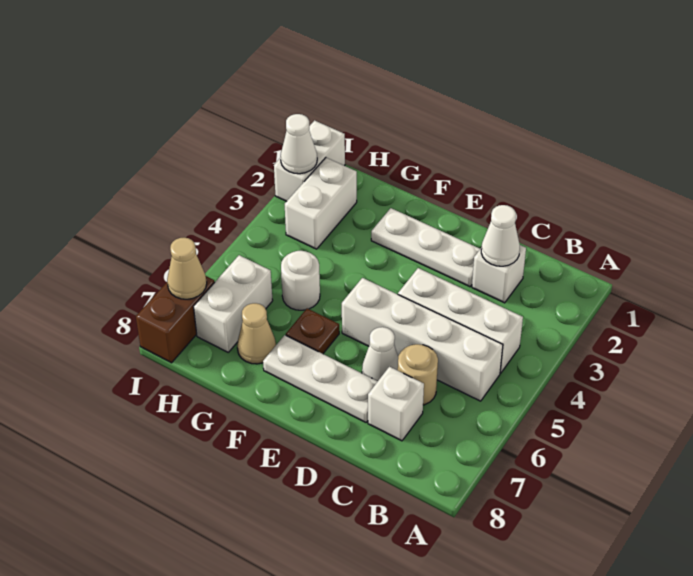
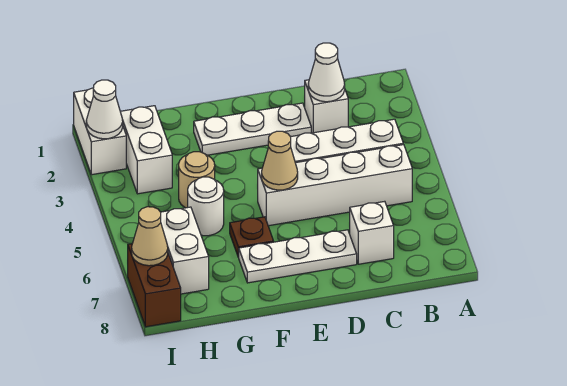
tan 1x1 round brick [398,344,438,405] -> tan 1x1 round brick moved to [179,152,215,208]
white 1x1 cone [362,327,398,381] -> none
tan 1x1 cone [237,303,276,364] -> tan 1x1 cone moved to [262,131,298,190]

